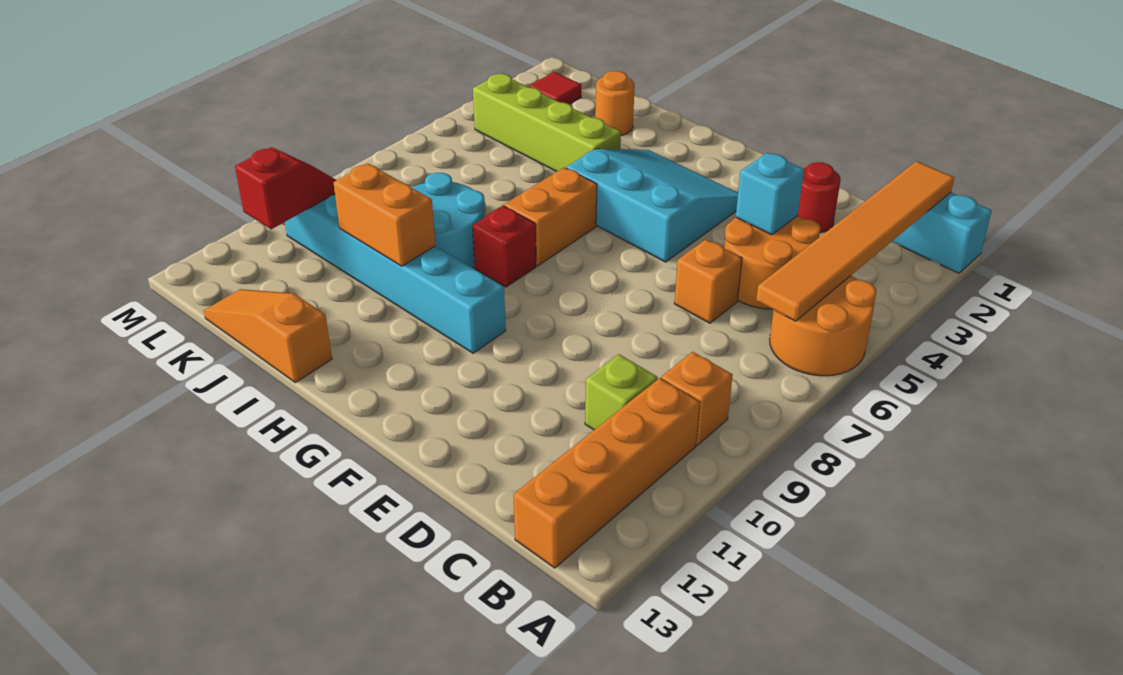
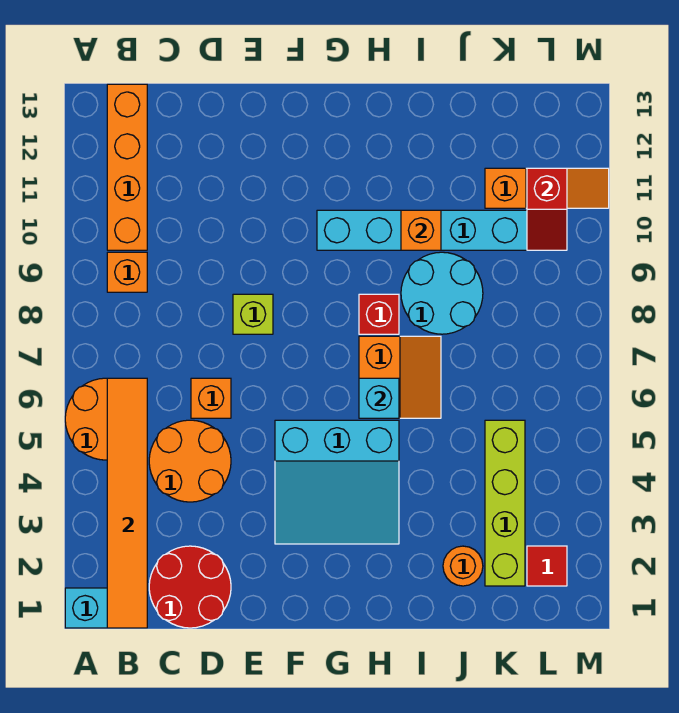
lime 1x1 brick [585,354,658,430] -> lime 1x1 brick moved to [233,294,273,334]
red 1x1 round brick [798,162,841,233] -> red 2x2 round brick [149,546,231,628]
cyan 1x1 brick [736,153,804,235] -> cyan 1x1 brick moved to [359,378,399,418]
lime 1x4 brick [473,74,621,172] -> lime 1x4 brick turned to [485,420,525,586]
orange 1x2 brick [333,163,435,266] -> orange 1x1 brick [401,210,441,250]
orange 1x3 slope [204,289,332,383] -> orange 1x3 slope moved to [485,168,609,208]

